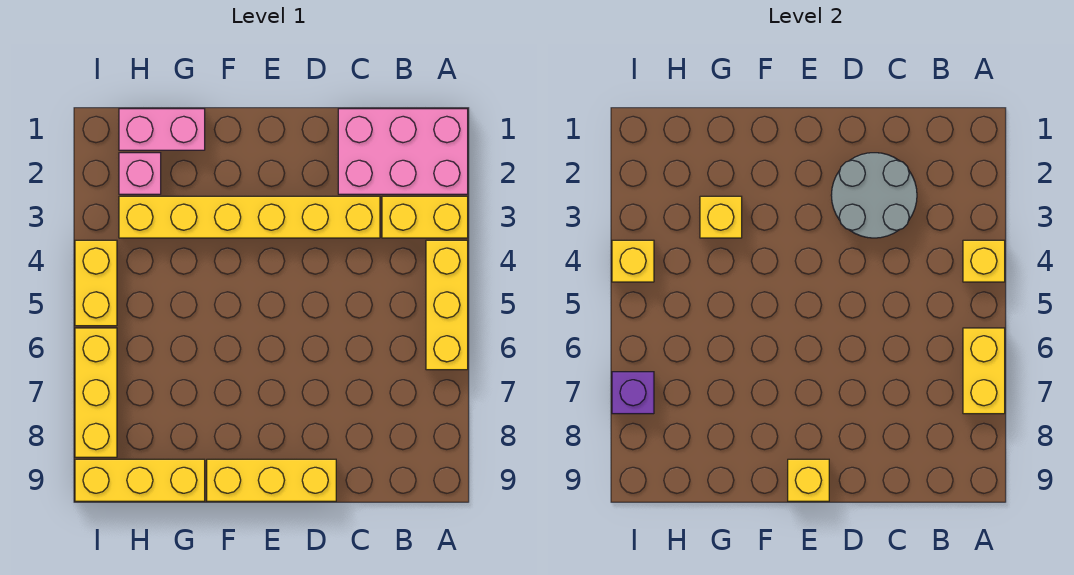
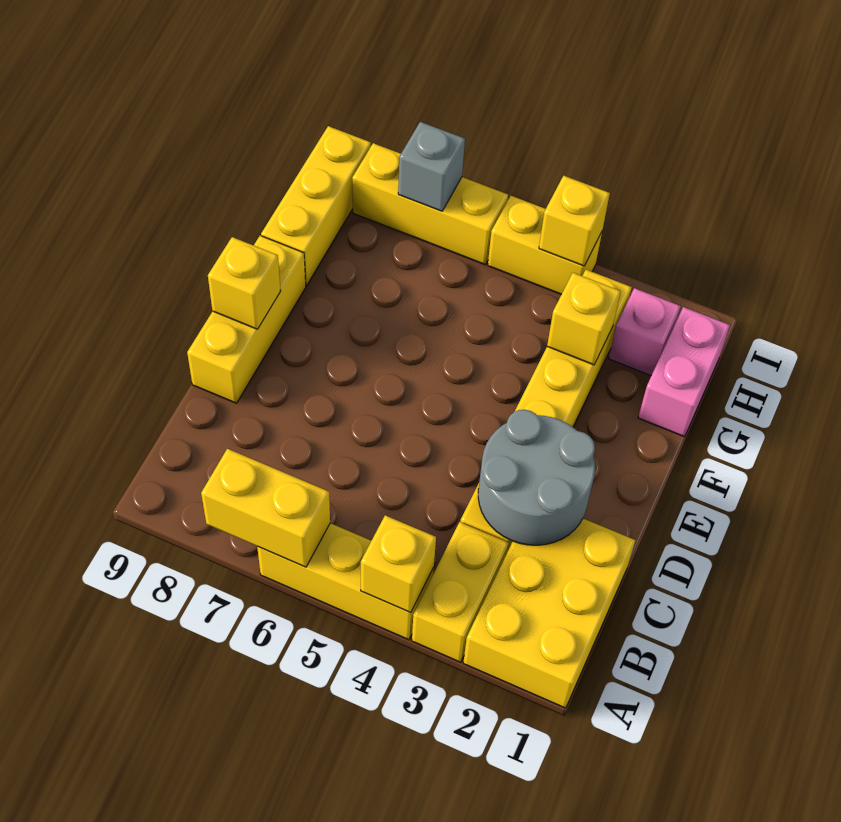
pink 2x3 brick [338,109,468,194] -> yellow 2x3 brick [463,519,635,708]
purple 1x1 brick [612,372,654,414] -> grey 1x1 brick [398,122,465,211]

